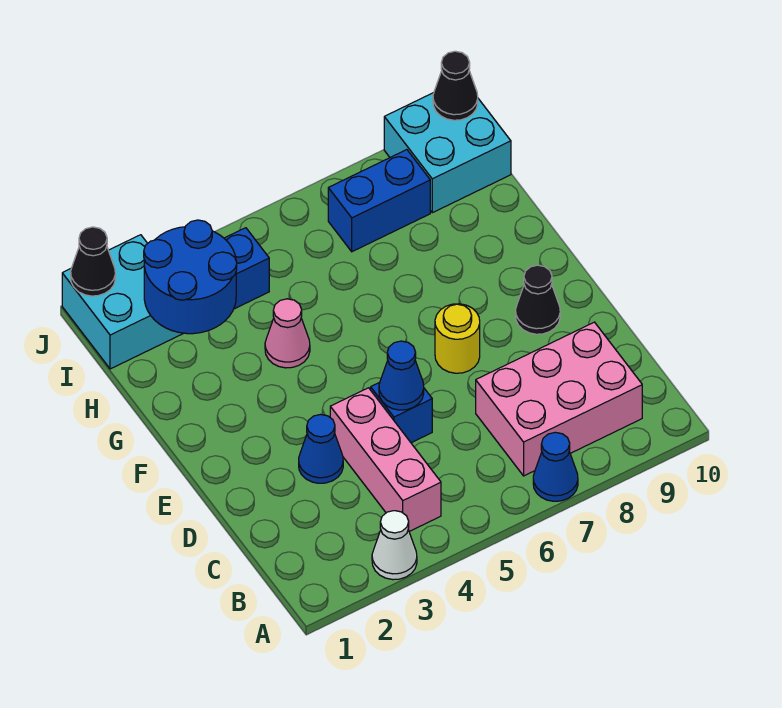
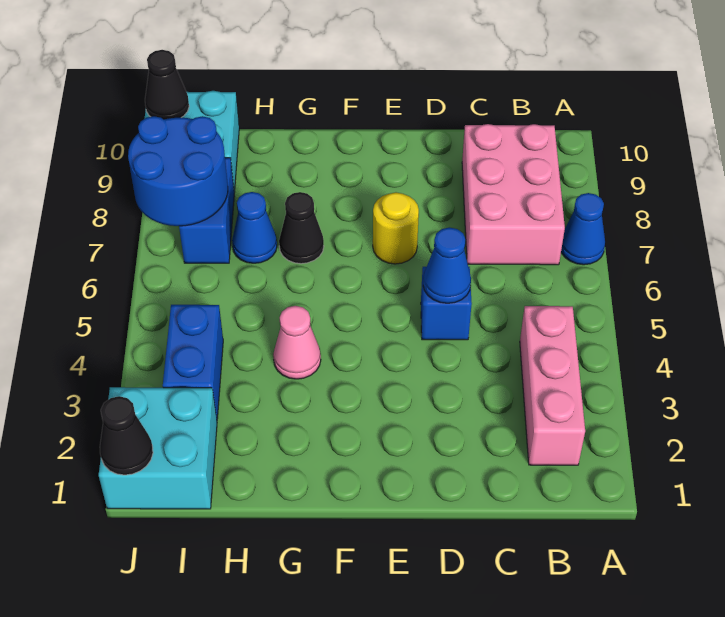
white 1x1 cone [372,511,417,580] -> none
pink 1x3 brick [330,388,441,531] -> pink 1x3 brick turned to [520,306,585,465]
blue 1x1 cone [299,414,343,483] -> blue 1x1 cone moved to [232,192,277,263]
black 1x1 cone [516,265,560,334] -> black 1x1 cone moved to [279,192,324,264]
blue 2x2 round brick [144,220,237,334] -> blue 2x2 round brick moved to [128,116,228,226]

